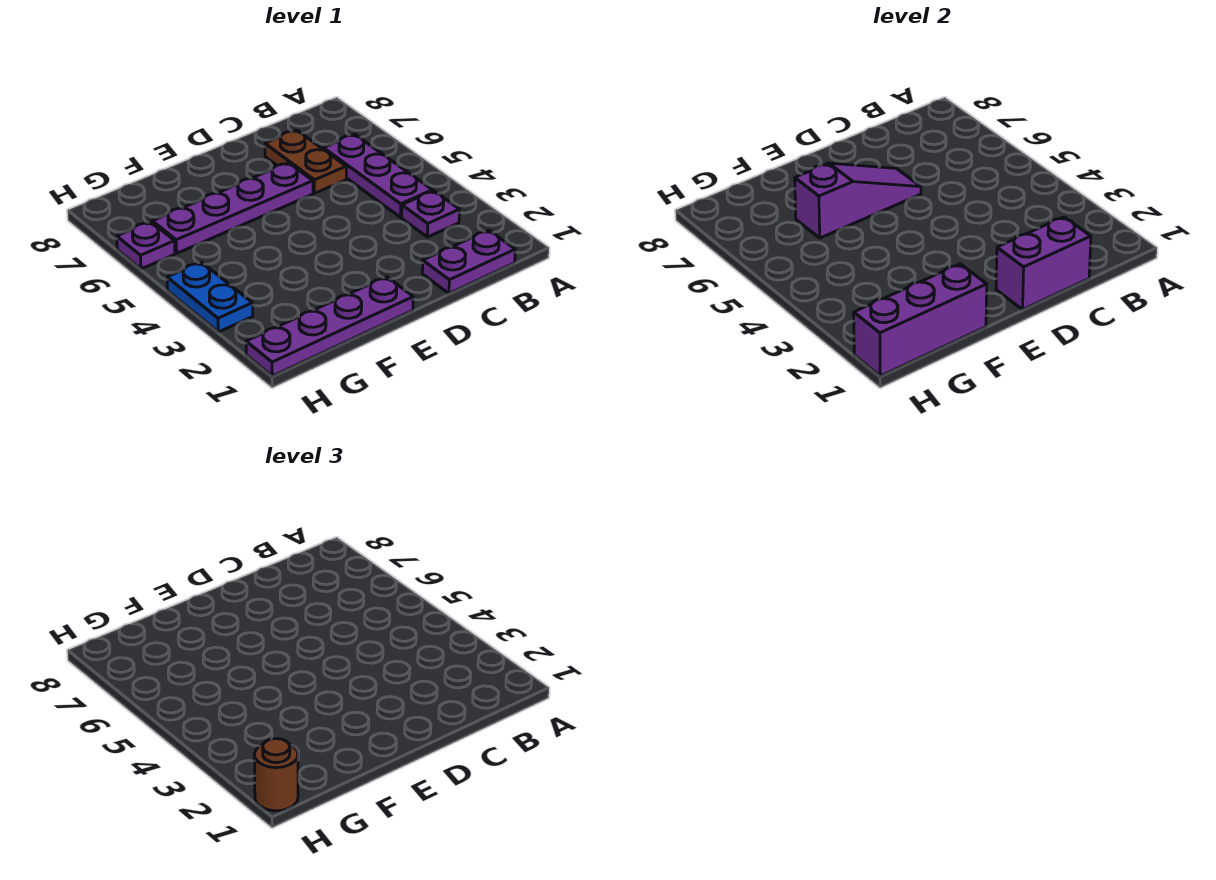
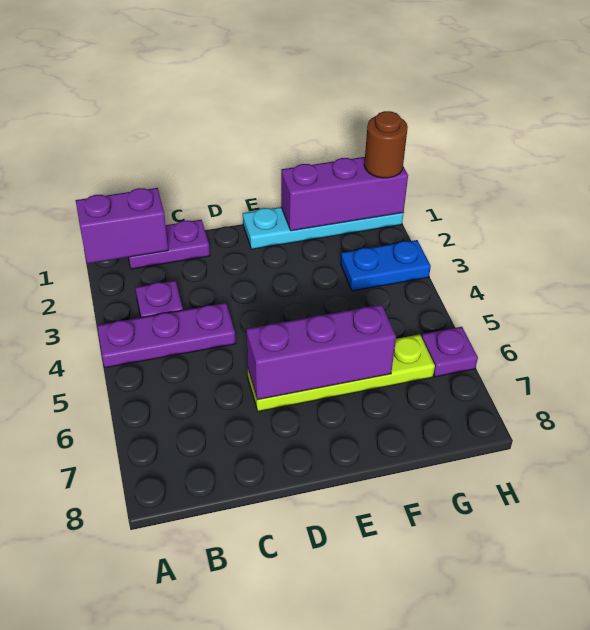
purple 1x3 plate [323,134,432,217] -> purple 1x3 plate turned to [97,303,236,368]
purple 1x2 brick [996,217,1091,309] -> purple 1x2 brick moved to [76,188,168,264]
brown 1x2 plate [265,130,346,193] -> none
purple 1x4 plate [152,163,313,253] -> lime 1x4 plate [248,334,435,411]
purple 1x3 slope [795,163,921,238] -> purple 1x3 brick [246,305,396,400]
purple 1x4 plate [246,277,413,376] -> cyan 1x4 plate [243,207,404,249]
blue 1x2 plate [167,262,253,332] -> blue 1x2 plate turned to [341,240,431,291]

